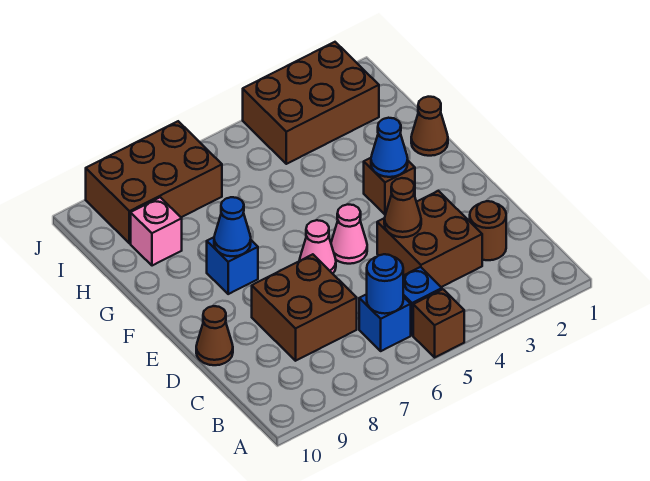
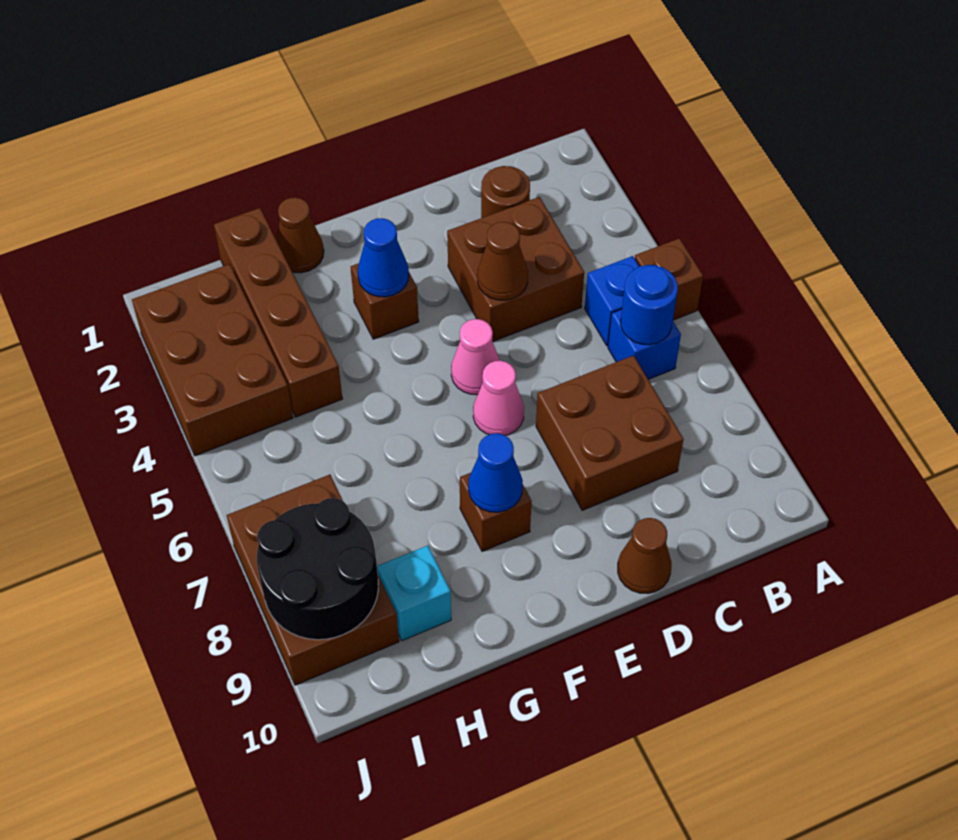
blue 1x1 brick [207,237,258,294] -> brown 1x1 brick [460,473,532,551]
none -> brown 1x4 brick [214,208,342,417]
pink 1x1 brick [131,197,182,266] -> cyan 1x1 brick [377,546,451,641]
none -> black 2x2 round brick [257,498,378,640]

